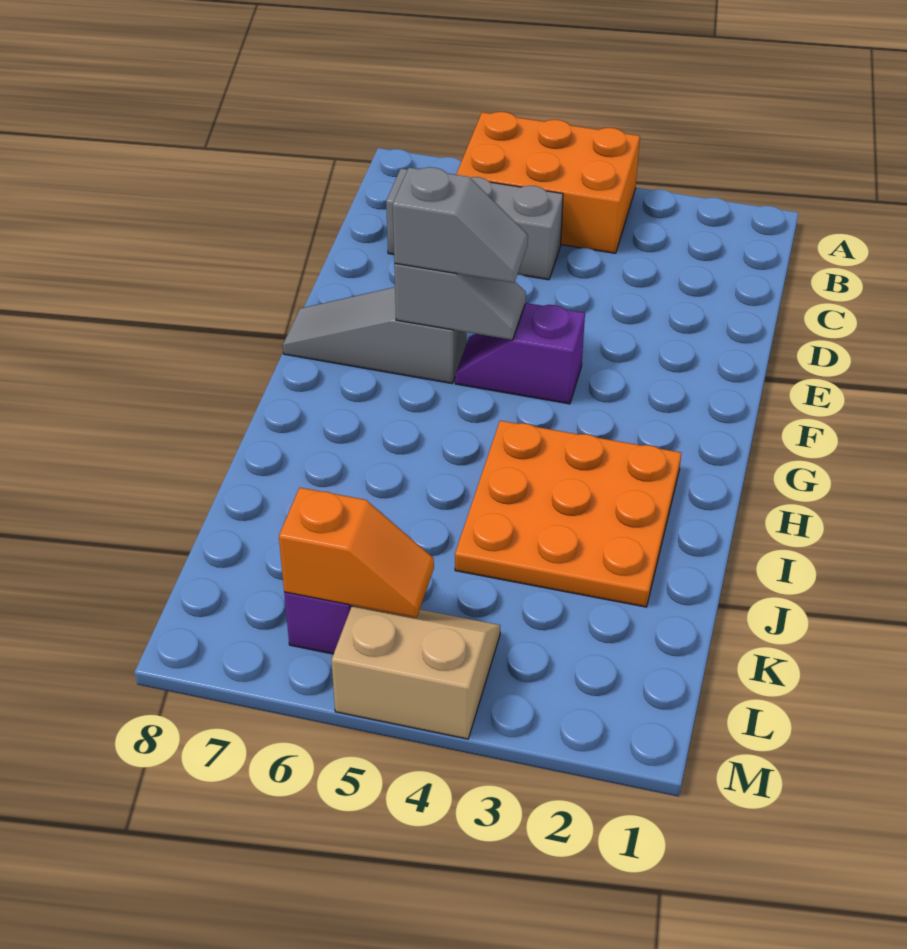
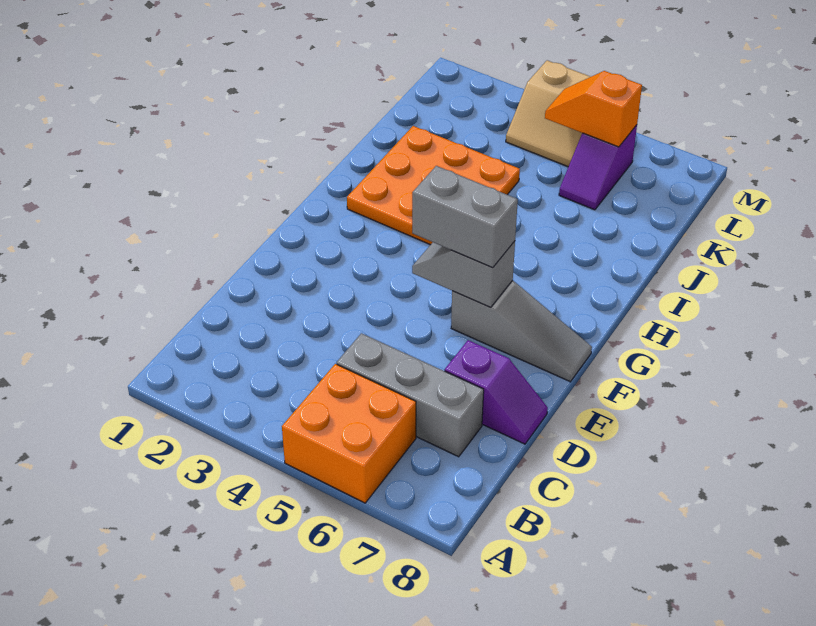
orange 2x3 brick [456,112,640,253] -> orange 2x2 brick [282,364,416,503]
purple 1x2 slope [455,303,585,404] -> purple 1x2 slope moved to [445,340,548,444]
grey 1x2 slope [393,167,528,283] -> grey 1x2 brick [412,166,518,268]

